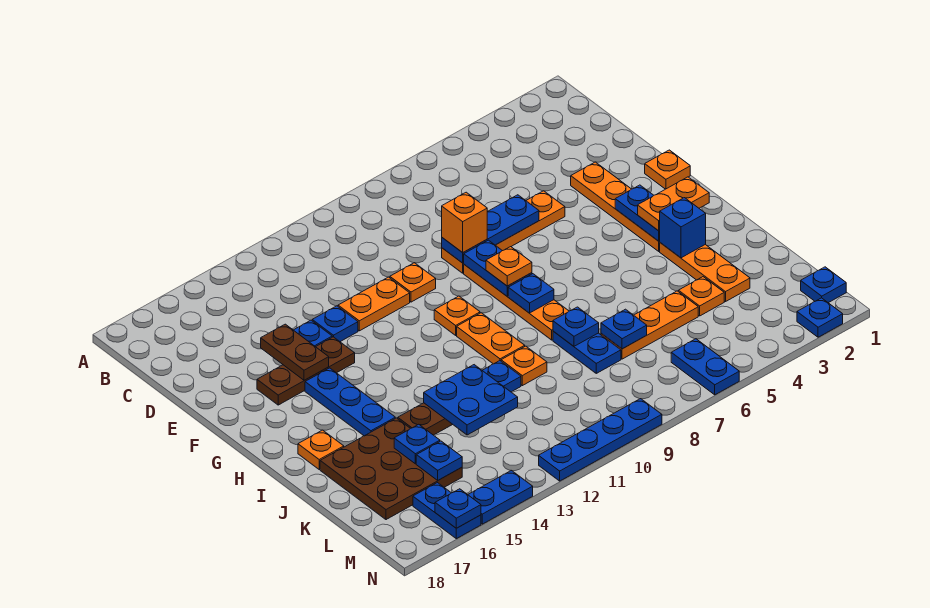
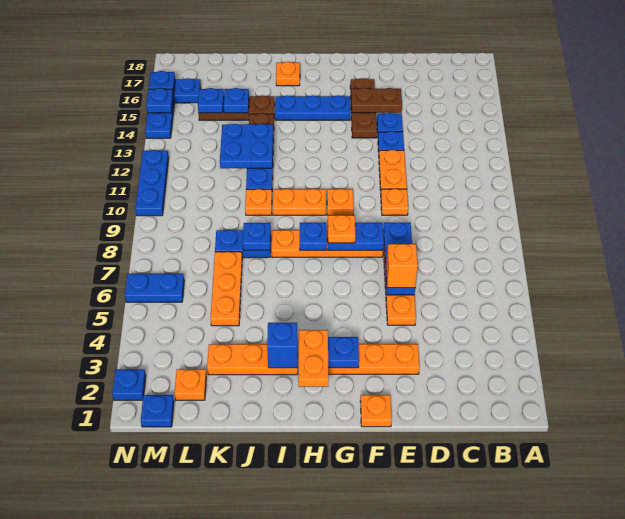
orange 1x1 brick [442,192,487,253] -> orange 1x1 brick moved to [386,244,418,288]
brown 3x3 plate [320,418,462,520] -> brown 1x3 plate [198,96,275,120]
orange 1x1 plate [678,277,724,316] -> orange 1x1 plate moved to [174,369,206,400]
blue 1x1 plate [601,309,647,349] -> blue 1x1 plate moved to [146,88,173,113]
blue 1x4 plate [539,399,662,481] -> blue 1x3 plate [135,150,169,216]

